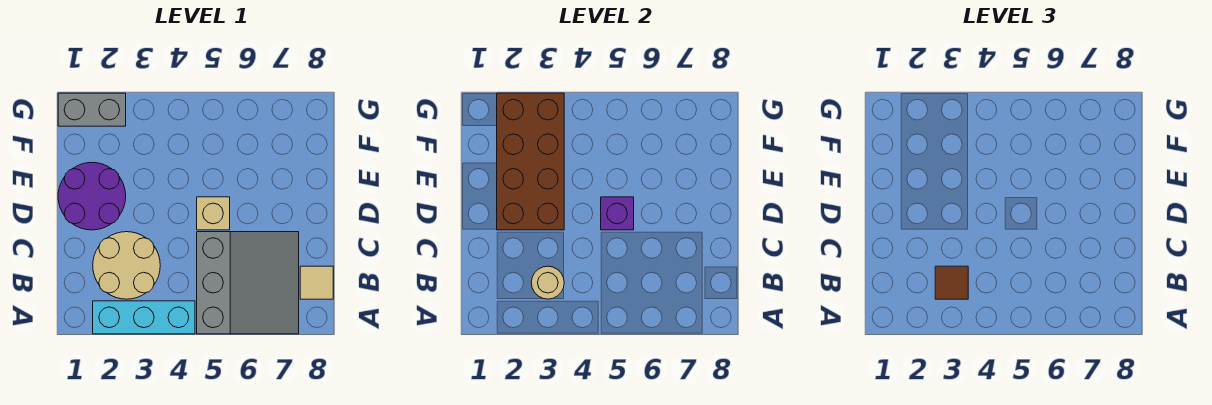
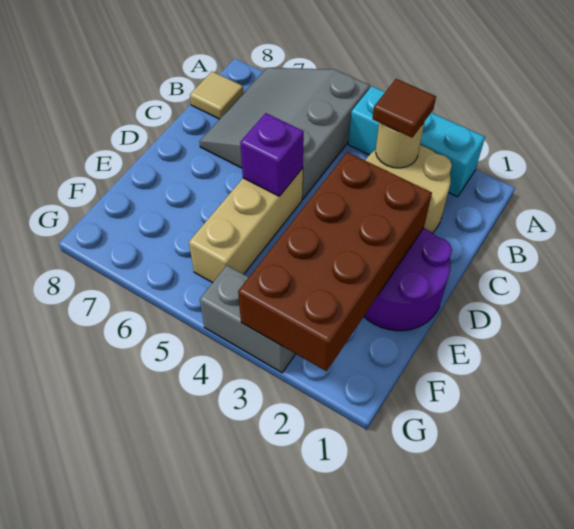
tan 1x1 brick [197,197,230,230] -> tan 1x3 brick [189,168,303,283]
grey 1x2 brick [58,93,126,126] -> grey 1x2 brick moved to [200,265,295,373]

